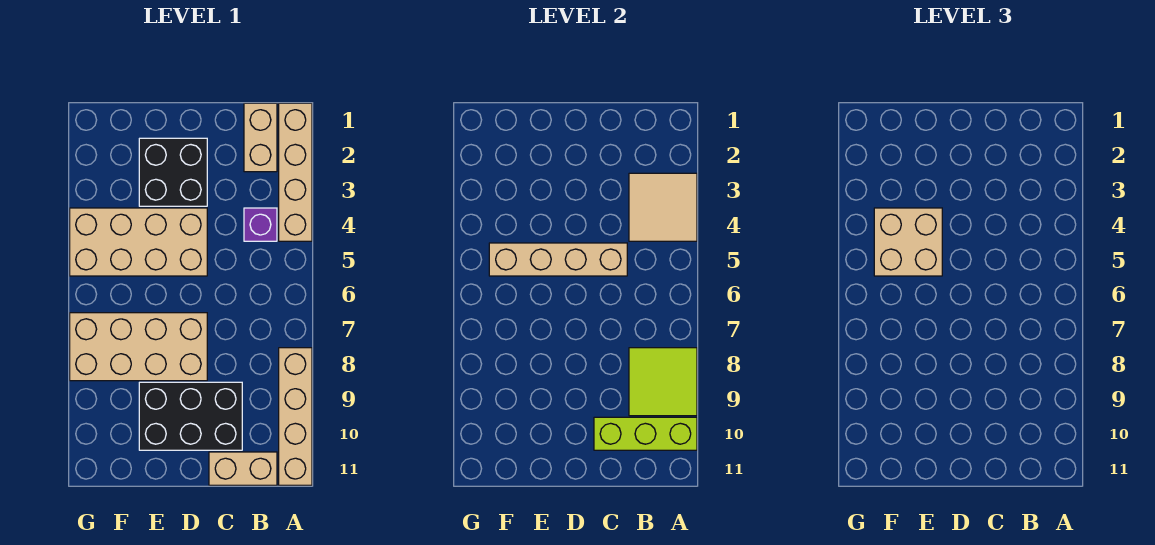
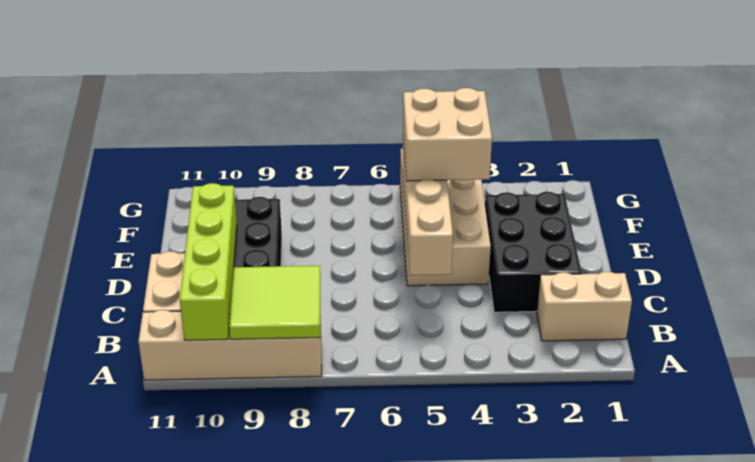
tan 1x4 brick [279,103,312,241] -> none
tan 2x2 tile [629,173,697,241] -> none
lime 1x3 brick [594,417,697,450] -> lime 1x4 brick [180,183,237,340]
purple 1x1 brick [244,208,277,241] -> none
black 2x2 brick [139,138,207,206] -> black 2x3 brick [485,192,581,312]
tan 2x4 brick [70,313,207,381] -> none

